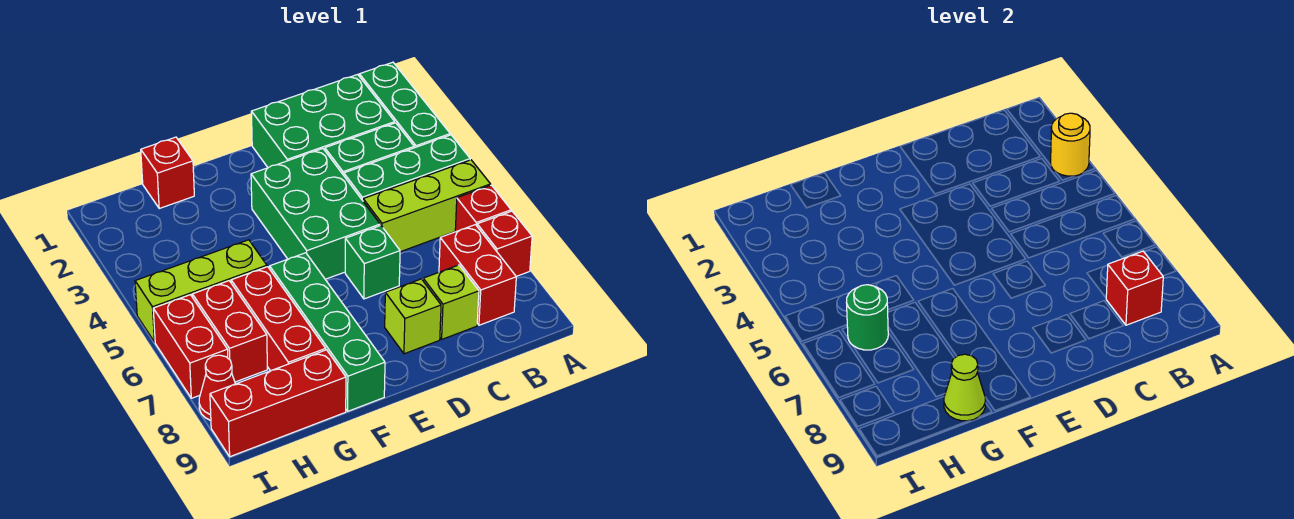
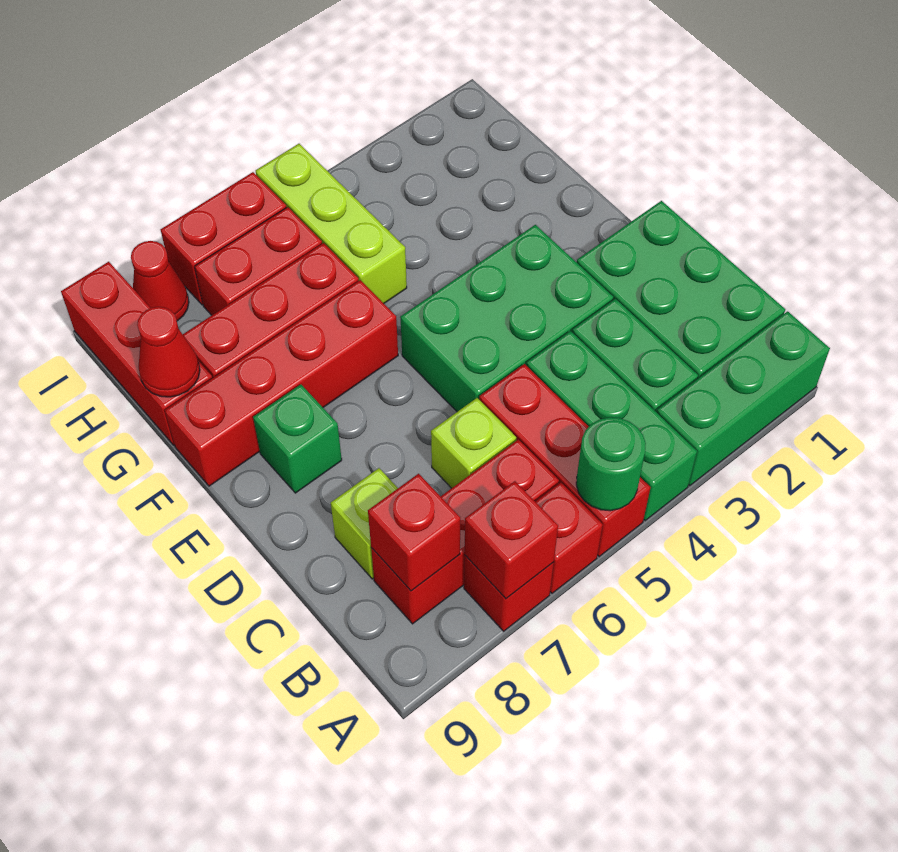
yellow 1x1 round brick [1051,113,1090,176] -> none
lime 1x3 brick [363,160,491,252] -> red 1x3 brick [479,364,650,557]
red 1x2 brick [439,225,516,325] -> red 1x3 brick [371,439,559,624]
green 1x1 brick [345,226,400,299] -> green 1x1 brick moved to [253,384,342,493]
lime 1x1 brick [385,279,441,354] -> lime 1x1 brick moved to [431,398,516,488]
green 1x4 brick [270,253,385,411] -> red 1x4 brick [165,280,398,486]
red 1x1 brick [141,137,194,208] -> red 1x1 brick moved to [464,481,558,599]
lime 1x1 cone [944,354,985,421] -> red 1x1 cone [137,307,200,397]
green 1x1 round brick [846,285,888,350] -> green 1x1 round brick moved to [576,417,646,511]

